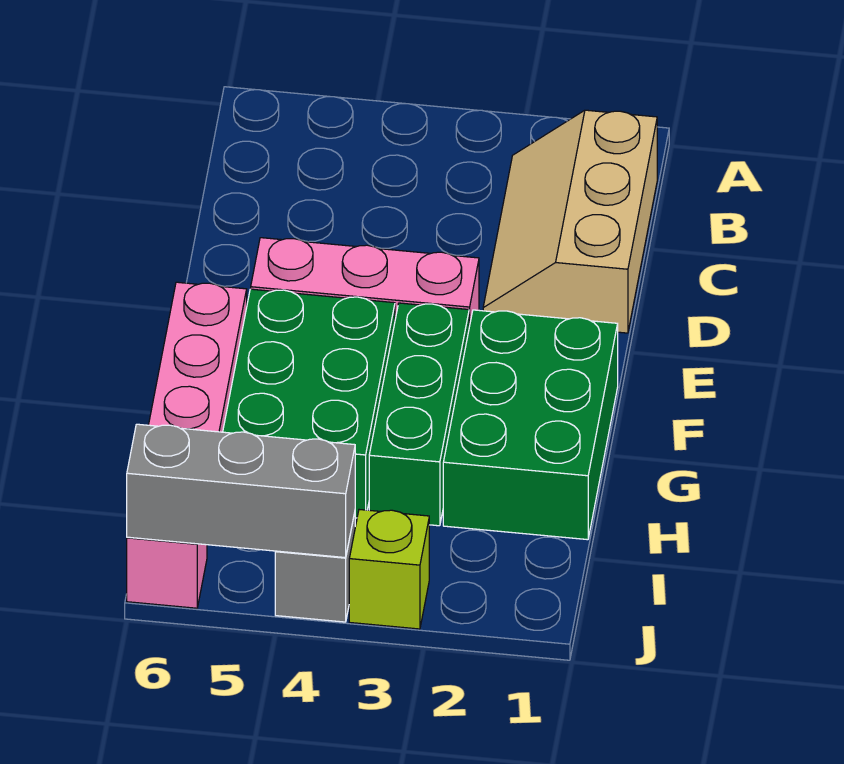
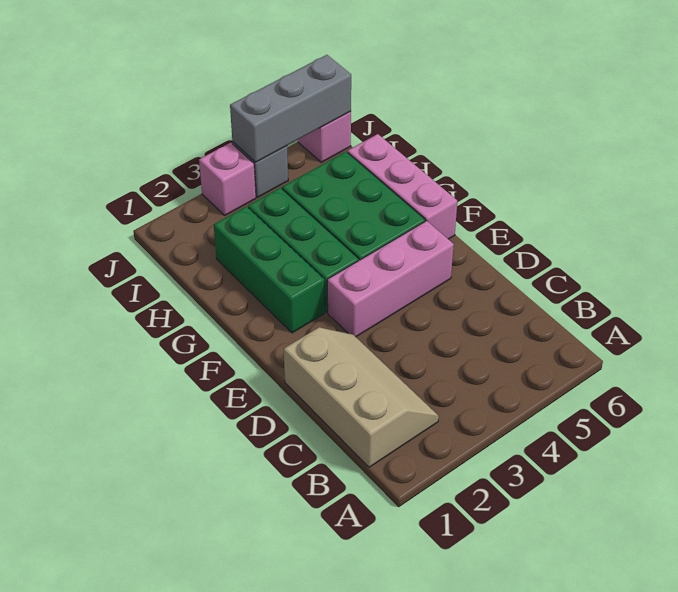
green 2x3 brick [443,310,618,540] -> green 1x3 brick [214,206,325,333]
lime 1x1 brick [349,510,429,629] -> pink 1x1 brick [199,143,256,215]

